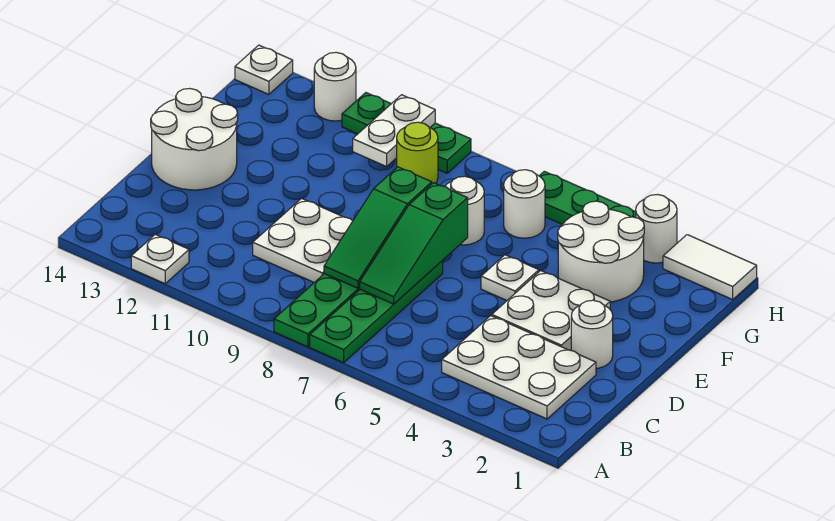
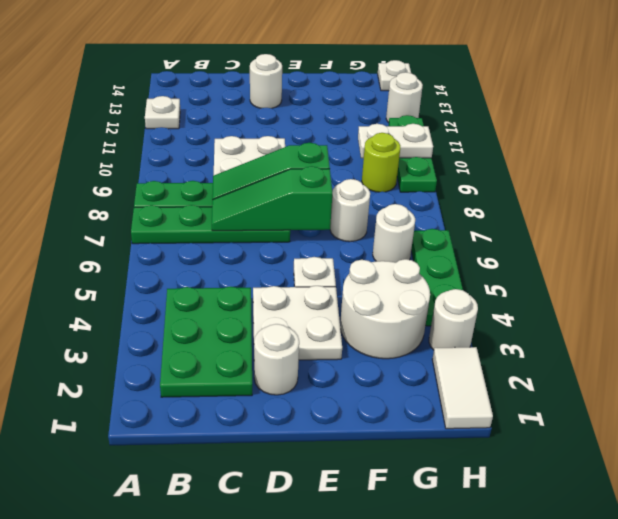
white 2x3 plate [442,316,596,419] -> green 2x3 plate [160,287,252,397]
white 2x2 round brick [151,89,238,190] -> white 1x1 round brick [250,54,282,108]

